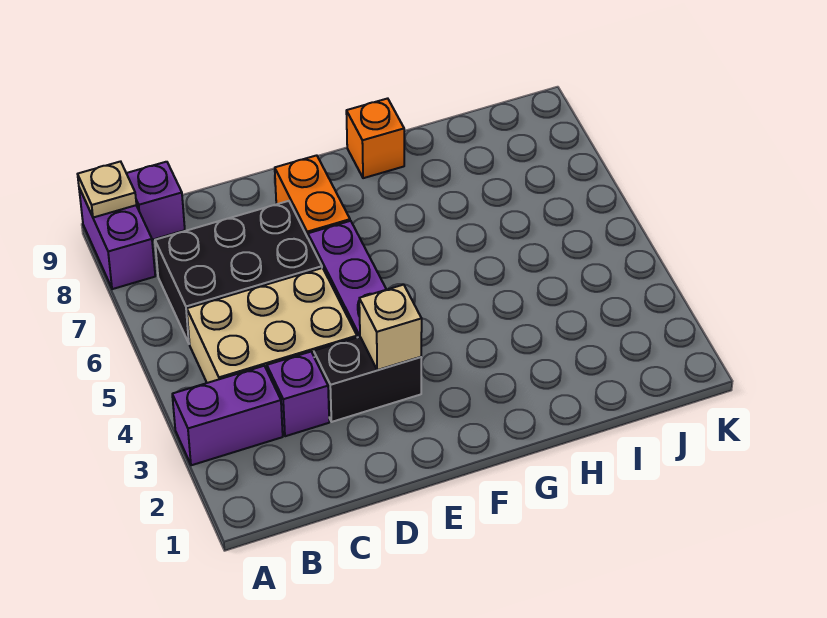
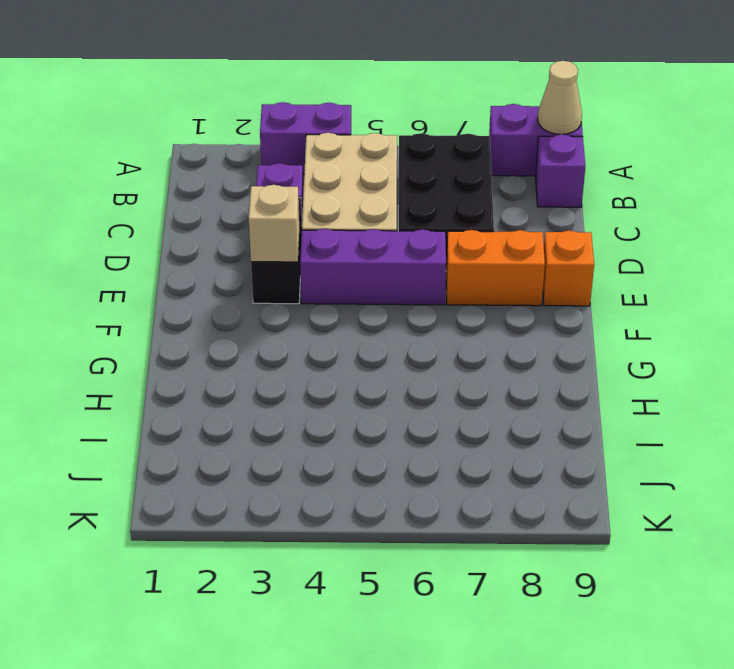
purple 1x2 brick [172,366,283,465] -> purple 1x2 brick turned to [260,102,351,174]
tan 1x1 plate [78,161,136,218] -> tan 1x1 cone [538,61,582,134]
orange 1x1 brick [346,98,404,178] -> orange 1x1 brick moved to [543,231,594,306]

